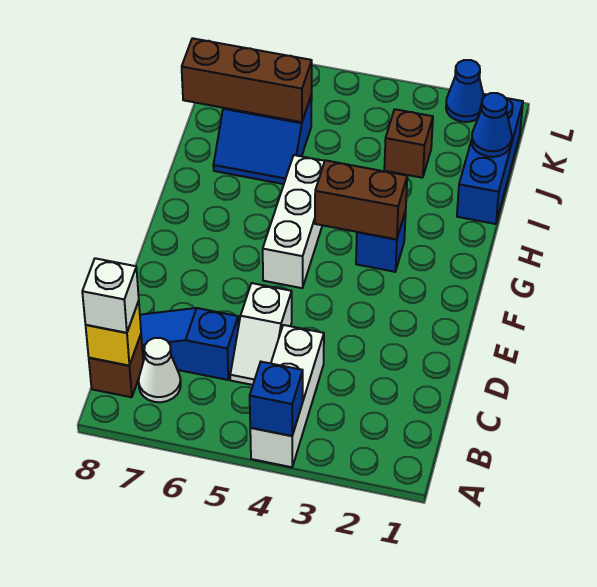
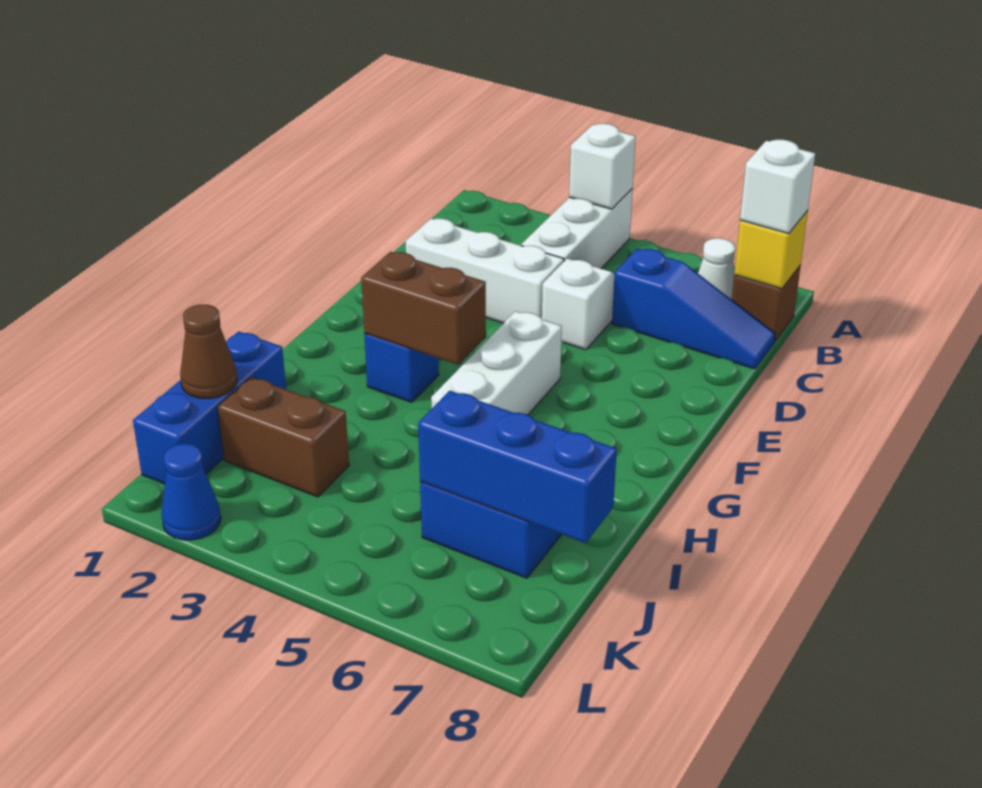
blue 1x1 brick [250,362,303,436] -> white 1x1 brick [569,124,636,209]
none -> white 1x3 brick [406,219,564,323]
blue 1x1 cone [472,93,512,157] -> brown 1x1 cone [180,305,237,399]
brown 1x1 brick [384,109,433,178] -> brown 1x2 brick [218,377,349,497]
brown 1x3 brick [182,38,312,122] -> blue 1x3 brick [418,391,617,543]

